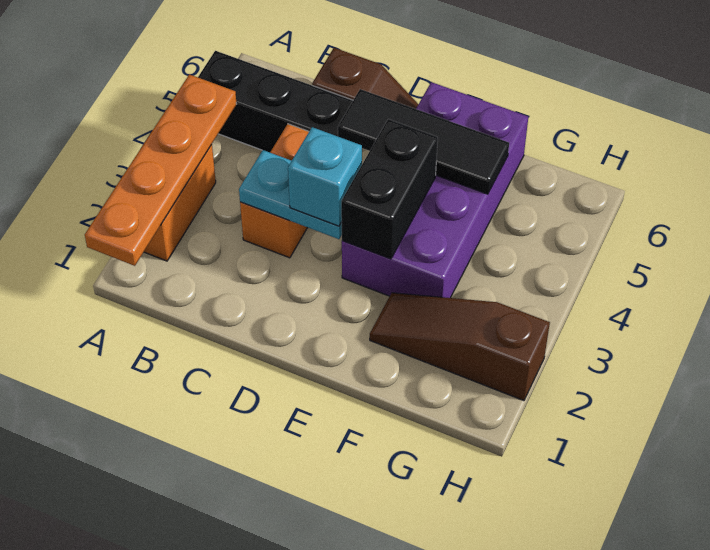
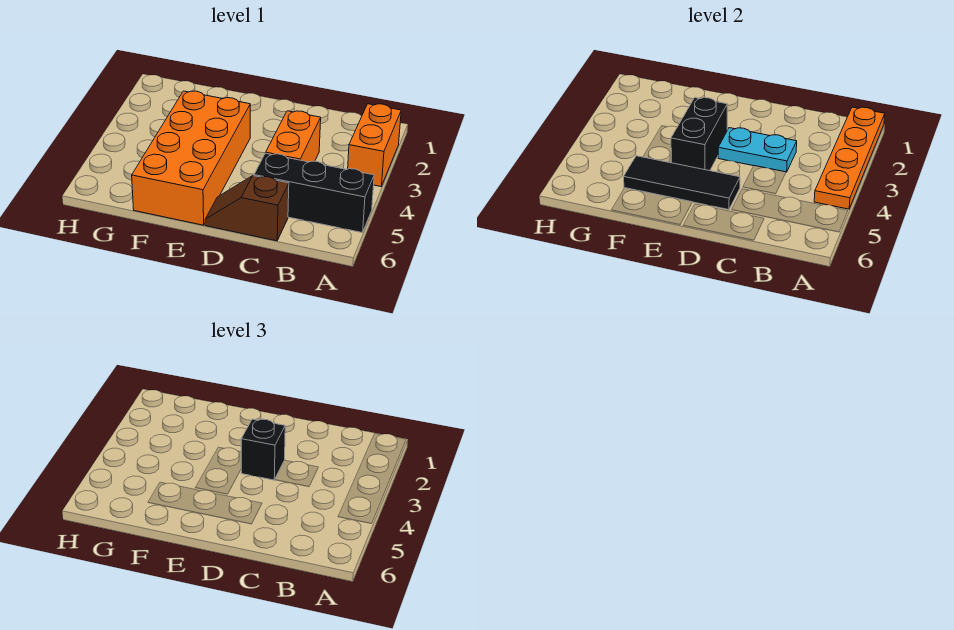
cyan 1x1 brick [288,127,362,226] -> black 1x1 brick [241,419,285,480]
purple 2x4 brick [342,82,528,298] -> orange 2x4 brick [132,91,250,225]
brown 1x3 slope [370,293,550,401] -> none

